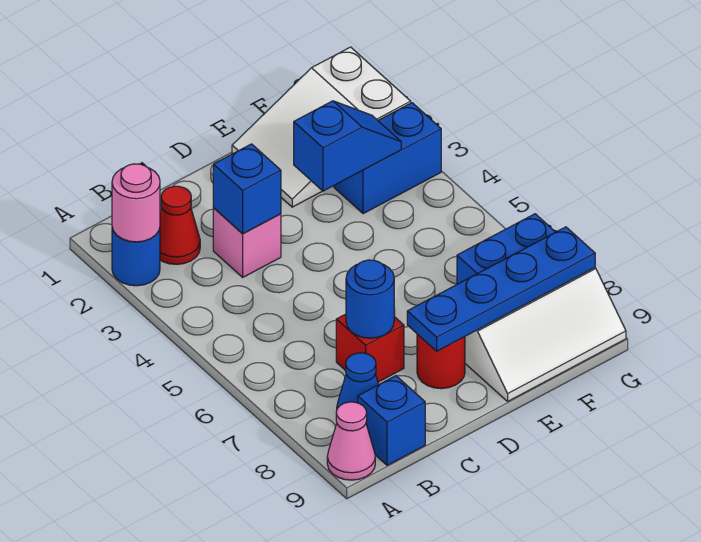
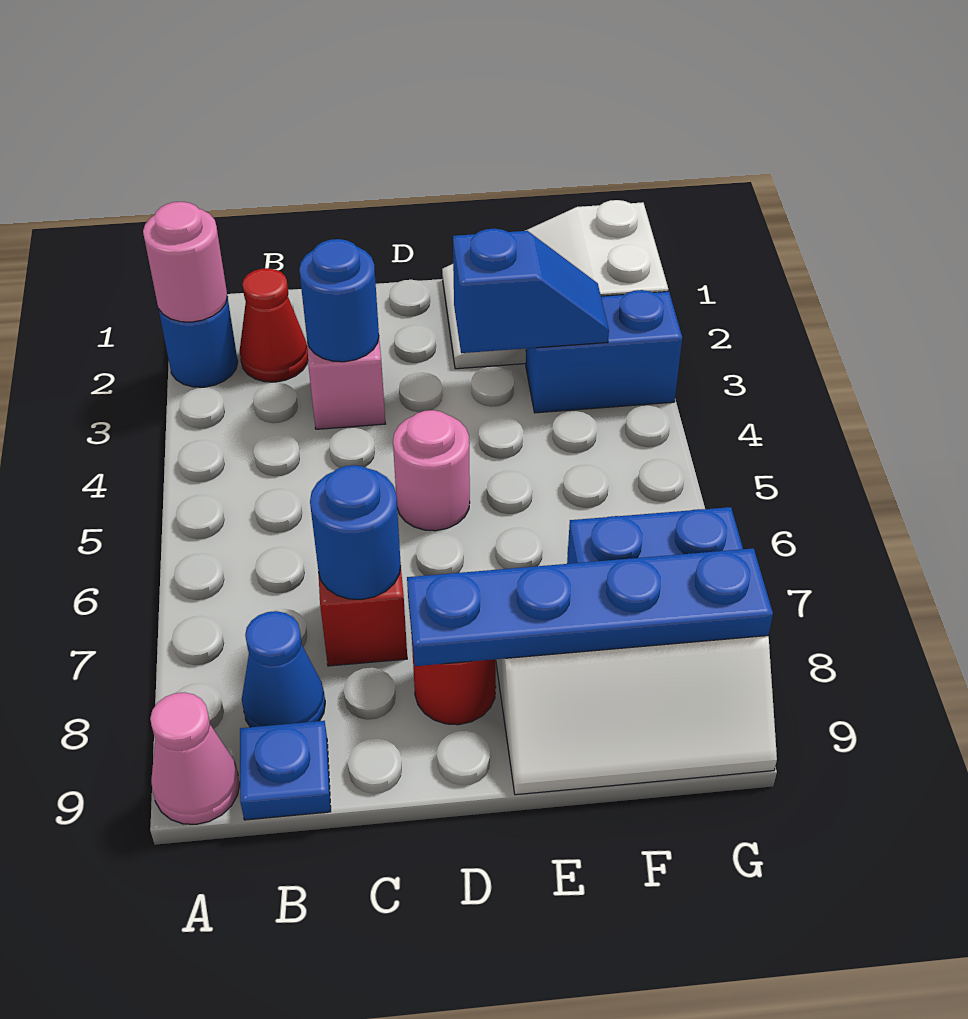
blue 1x1 brick [358,376,425,465] -> blue 1x1 plate [240,721,331,820]
blue 1x1 brick [213,144,281,233] -> blue 1x1 round brick [299,239,379,362]
none -> pink 1x1 round brick [393,410,470,531]

